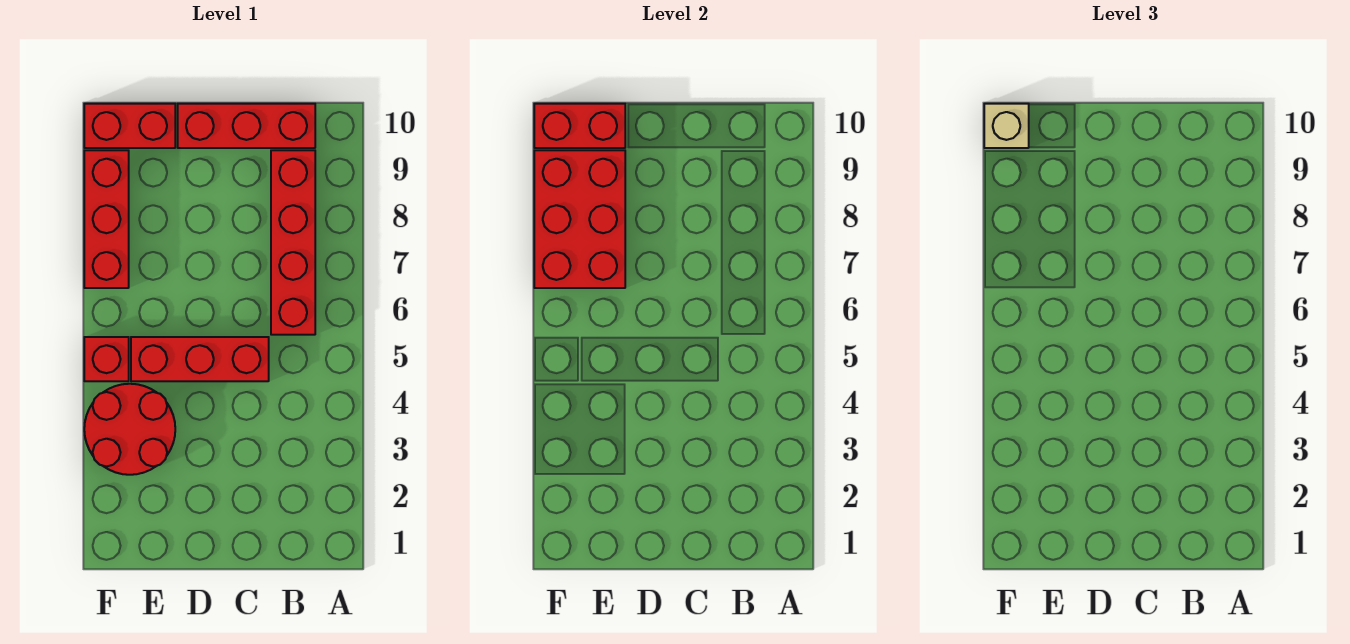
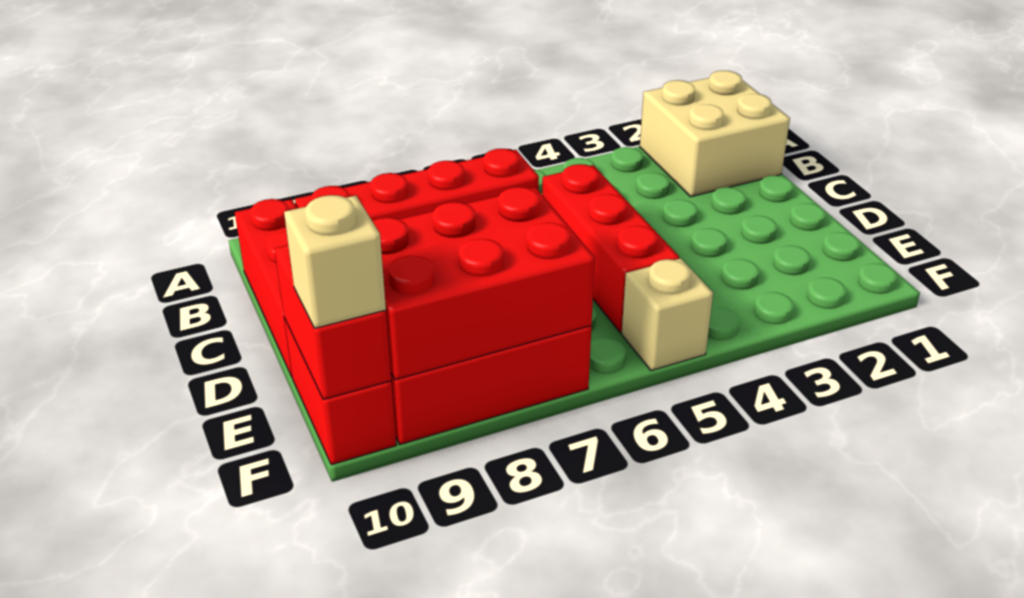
none -> tan 2x2 brick [640,71,790,197]
red 2x2 round brick [84,384,175,475] -> none
red 1x1 brick [84,337,129,381] -> tan 1x1 brick [622,258,713,371]

